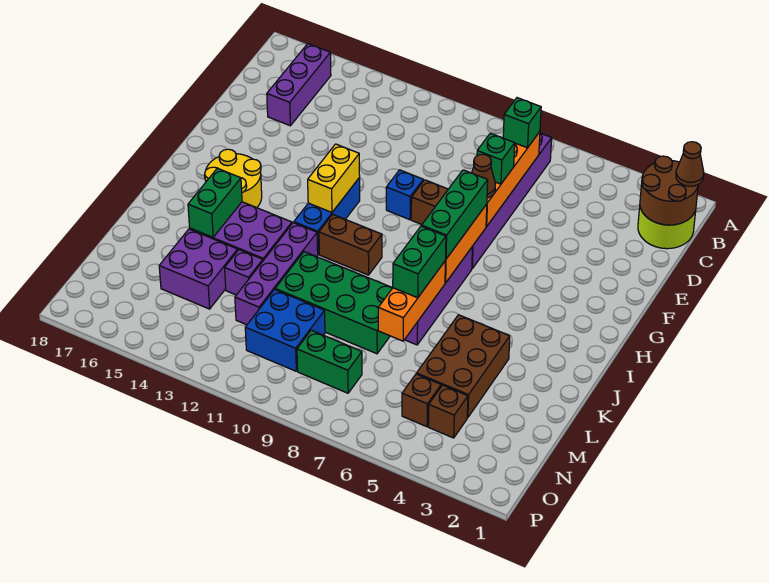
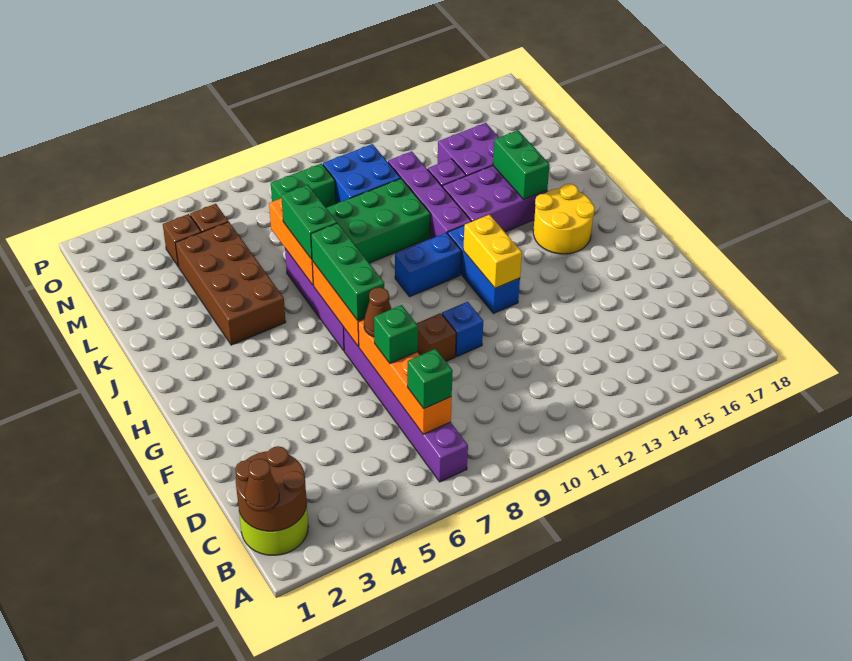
purple 1x3 brick [267,44,331,126] -> none
brown 1x2 brick [319,214,382,275] -> blue 1x2 brick [395,233,461,297]
brown 2x3 brick [417,315,510,418] -> brown 2x4 brick [175,222,286,345]

